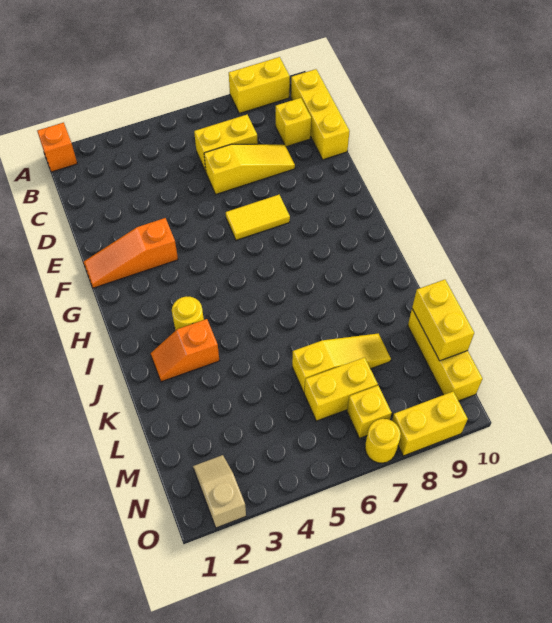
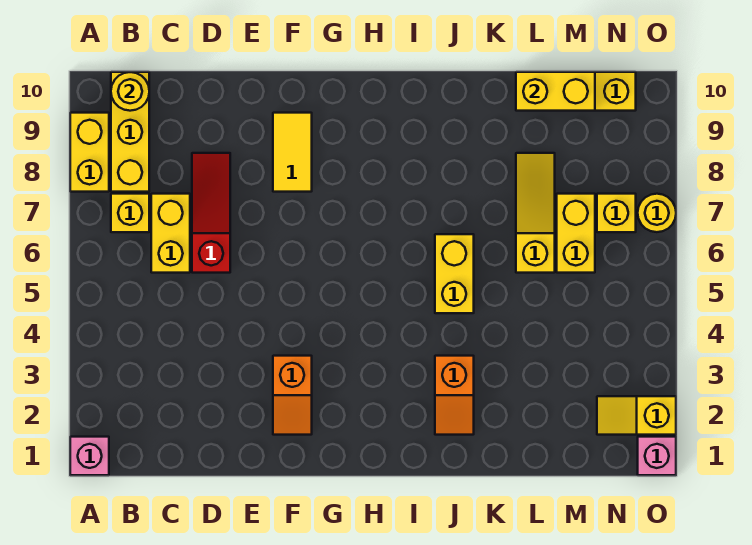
orange 1x1 brick [37,122,77,172] -> pink 1x1 brick [70,437,109,475]
yellow 1x3 brick [291,69,349,160] -> yellow 1x3 brick turned to [111,72,149,192]
yellow 1x1 brick [276,98,311,147] -> yellow 1x1 brick moved to [111,194,149,232]
yellow 1x3 slope [204,144,295,194] -> red 1x3 slope [192,153,230,273]
orange 1x3 slope [84,218,178,288] -> orange 1x2 slope [273,356,312,435]
yellow 1x2 tile [226,195,290,240] -> yellow 1x2 tile moved to [273,113,312,192]
yellow 1x1 round brick [172,297,204,331] -> yellow 1x1 round brick moved to [111,72,149,111]
tan 1x2 slope [193,455,246,528] -> yellow 1x2 slope [597,396,676,435]
none -> pink 1x1 brick [638,437,676,475]
yellow 1x2 brick [392,391,468,456] -> yellow 1x2 brick moved to [435,234,474,313]

